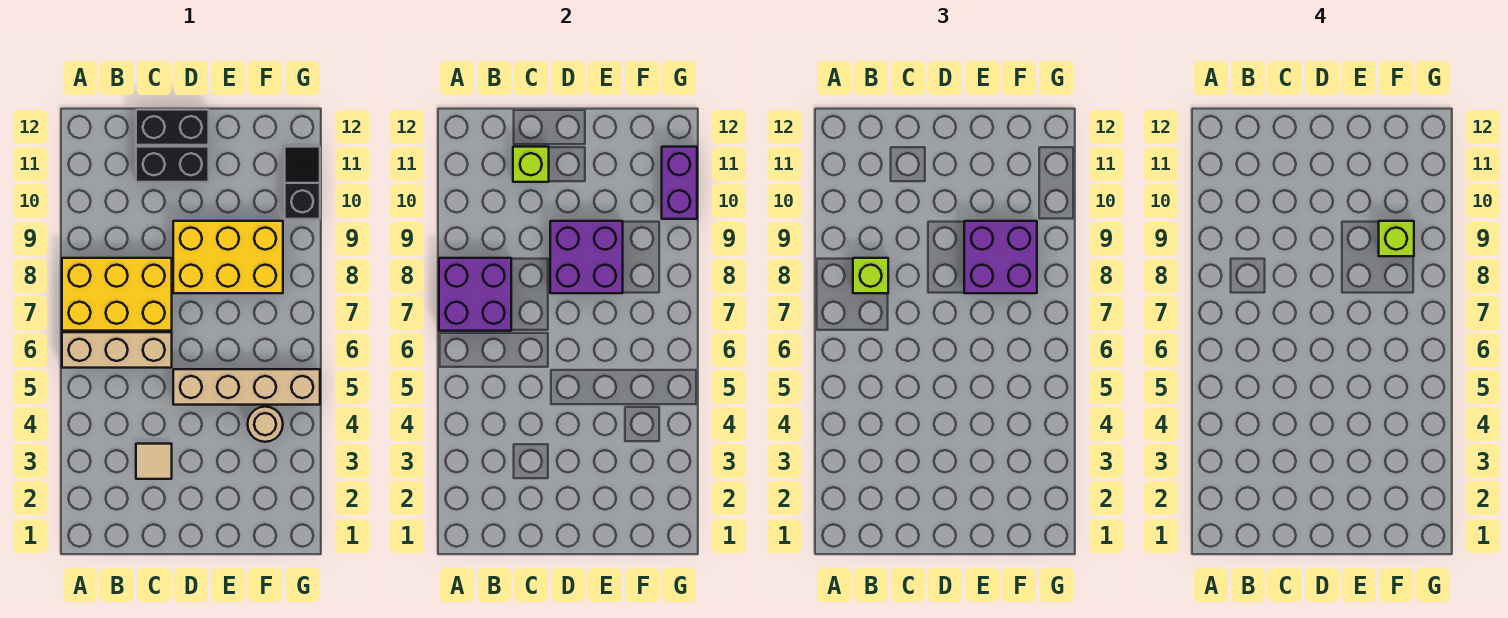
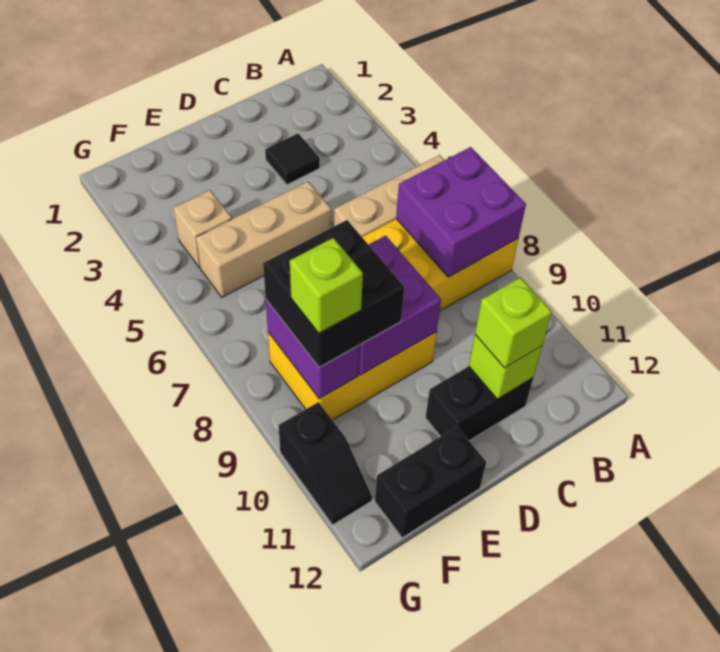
lime 1x1 brick [853,258,888,293] -> lime 1x1 brick moved to [475,278,552,368]
tan 1x1 tile [136,444,172,479] -> black 1x1 tile [265,134,320,185]
black 1x2 brick [136,110,209,145] -> black 1x2 brick moved to [375,427,486,538]
tan 1x4 brick [173,369,320,405] -> tan 1x3 brick [196,182,331,297]
purple 2x2 brick [964,221,1037,293] -> black 2x2 brick [263,220,404,367]
tan 1x1 round brick [248,407,283,442] -> tan 1x1 brick [174,190,232,268]
purple 1x2 brick [662,147,697,219] -> purple 1x2 brick moved to [266,300,360,399]

